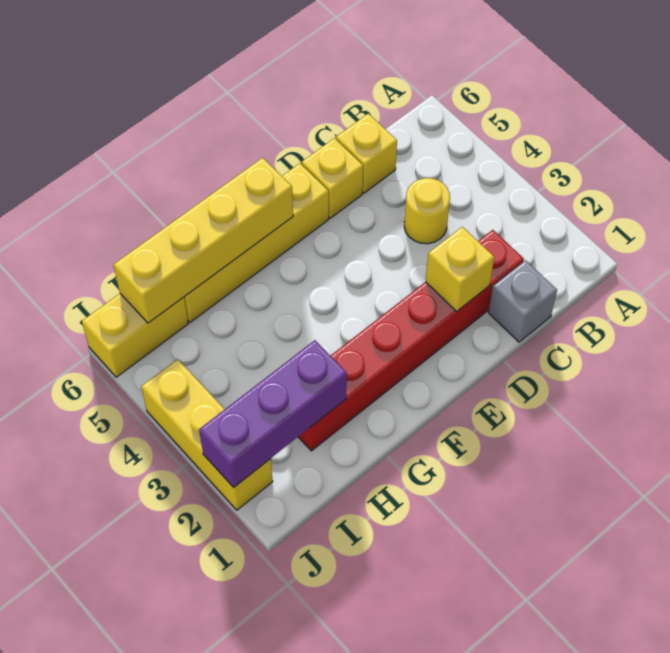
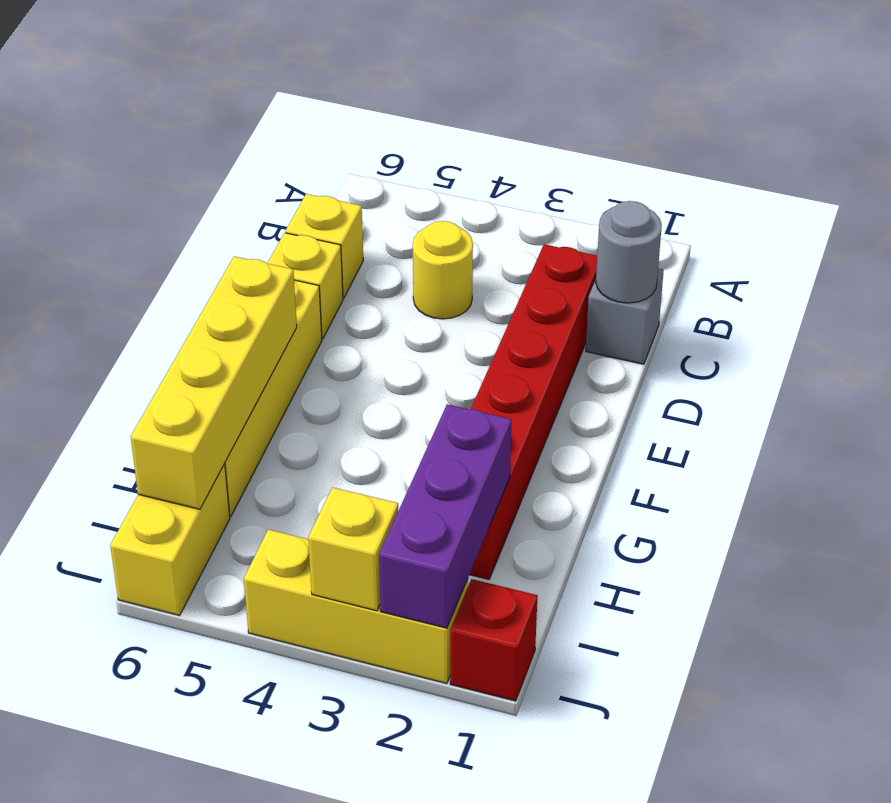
none -> grey 1x1 round brick [596,201,662,303]
yellow 1x1 brick [426,227,494,311] -> yellow 1x1 brick moved to [308,487,398,611]
none -> red 1x1 brick [450,579,537,701]

